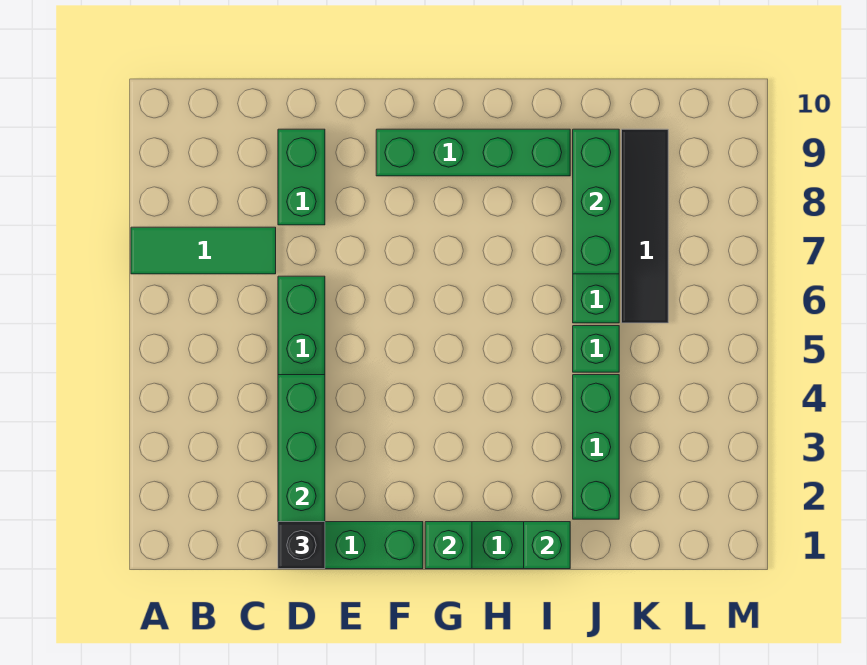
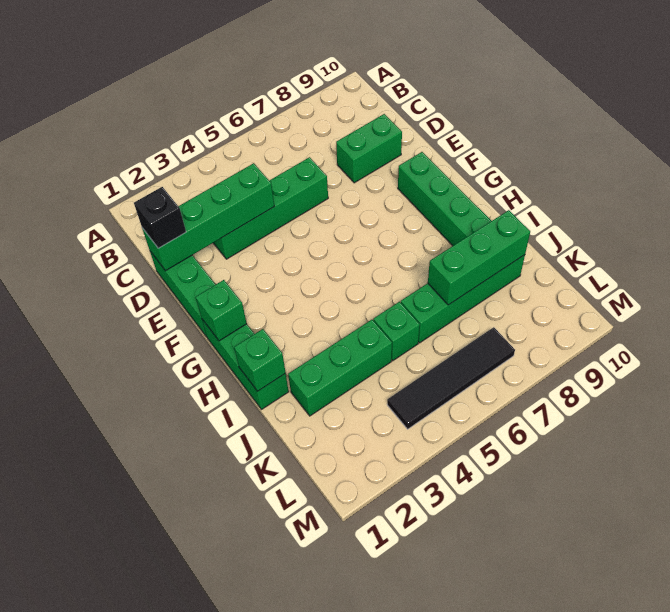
green 1x3 tile [131,227,276,274] -> none
black 1x4 tile [622,129,668,323] -> black 1x4 tile moved to [387,327,515,429]

